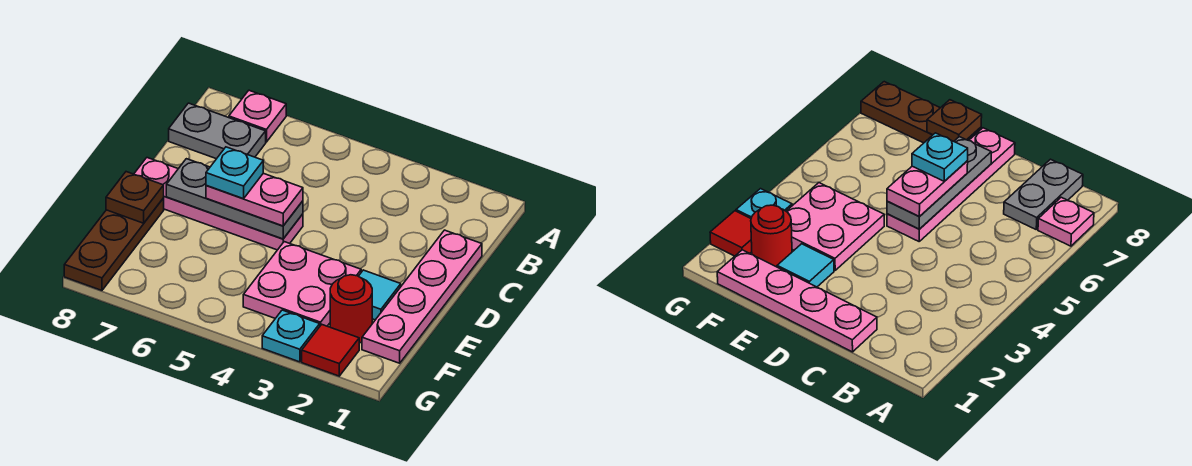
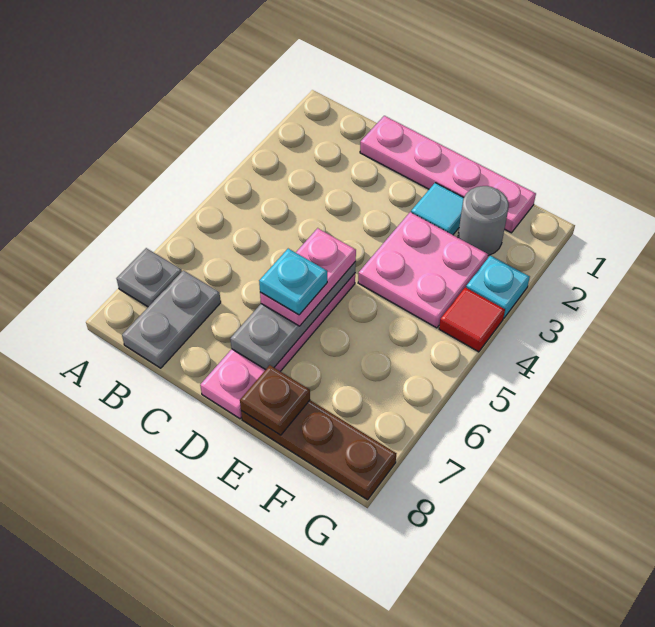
pink 1x1 plate [229,90,286,142] -> grey 1x1 plate [117,248,182,307]
red 1x1 round brick [330,275,372,343] -> grey 1x1 round brick [458,186,509,256]
red 1x1 tile [302,324,359,376] -> red 1x1 tile moved to [439,287,505,352]

